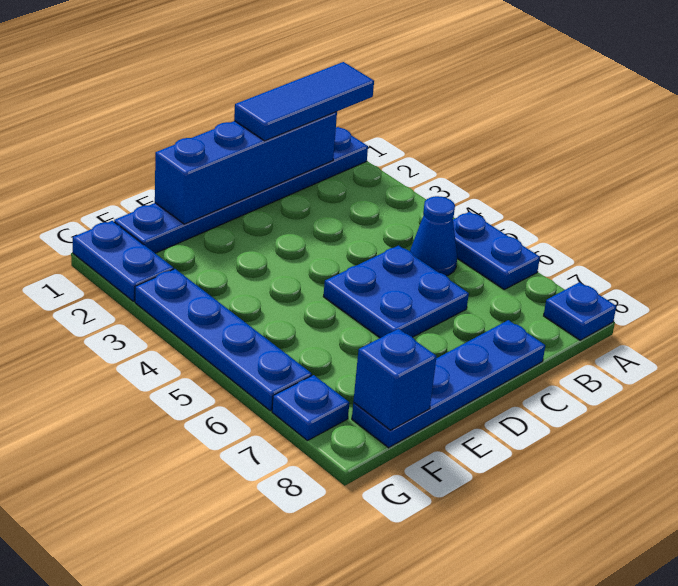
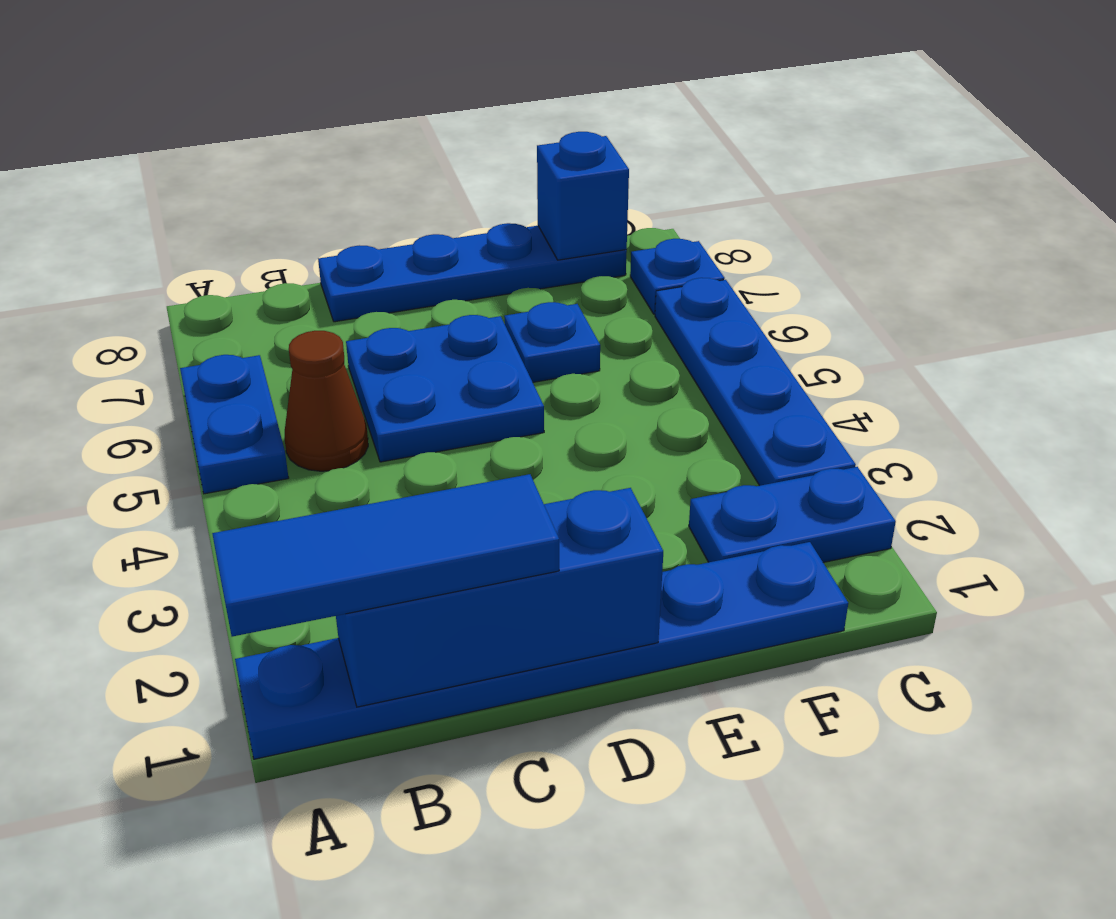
blue 1x1 plate [544,282,616,340] -> blue 1x1 plate moved to [504,302,600,382]
blue 1x4 brick [155,112,337,224] -> blue 1x3 brick [336,488,663,707]
blue 1x1 cone [410,196,457,276] -> brown 1x1 cone [285,331,368,471]
blue 1x2 plate [73,221,174,301] -> blue 1x2 plate turned to [689,467,896,562]

